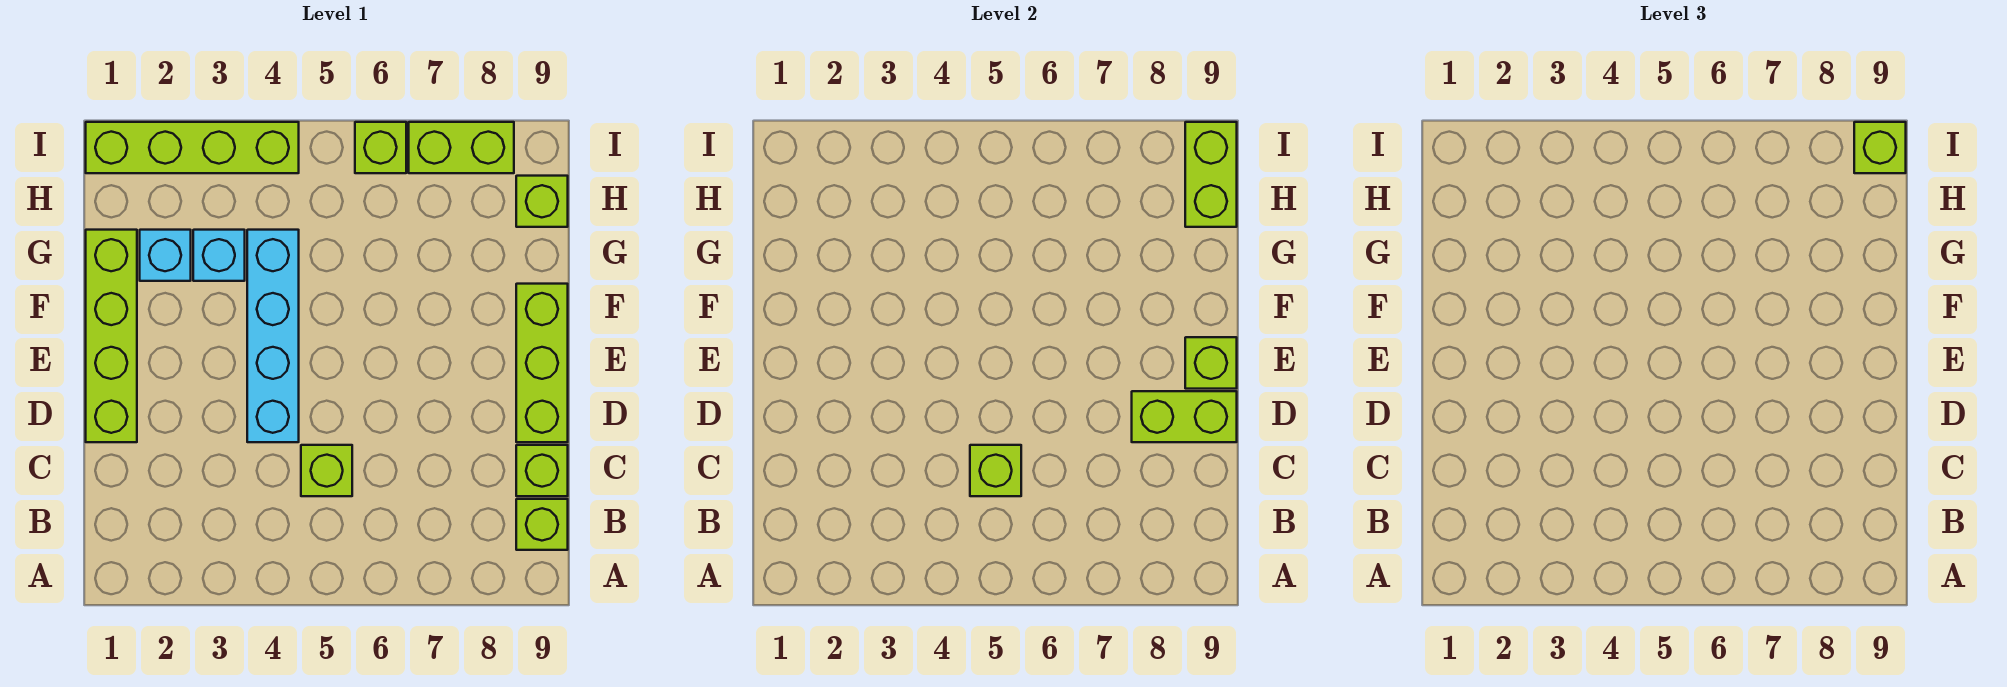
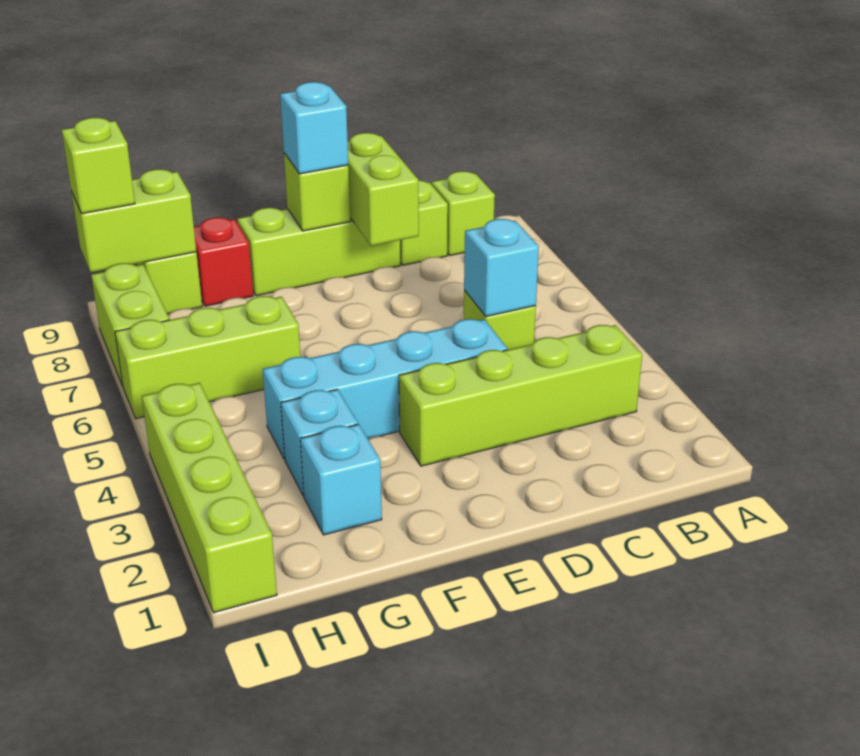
lime 1x1 brick [970,445,1021,496] -> cyan 1x1 brick [464,219,539,316]
lime 1x4 brick [86,230,137,442] -> lime 1x4 brick moved to [399,325,642,466]
none -> cyan 1x1 brick [280,82,348,174]
none -> red 1x1 brick [194,217,253,306]
lime 1x1 brick [355,122,406,173] -> lime 1x3 brick [115,296,300,419]

